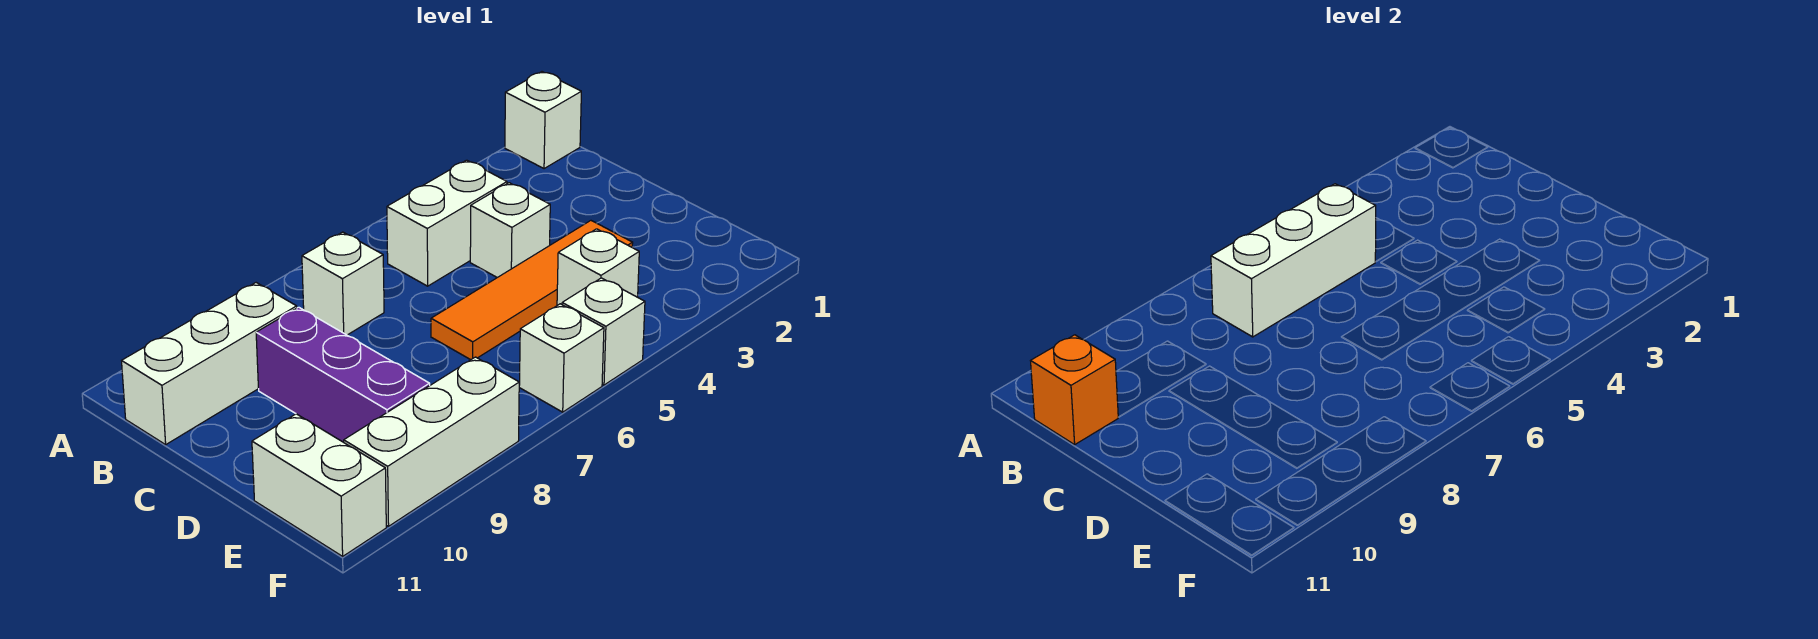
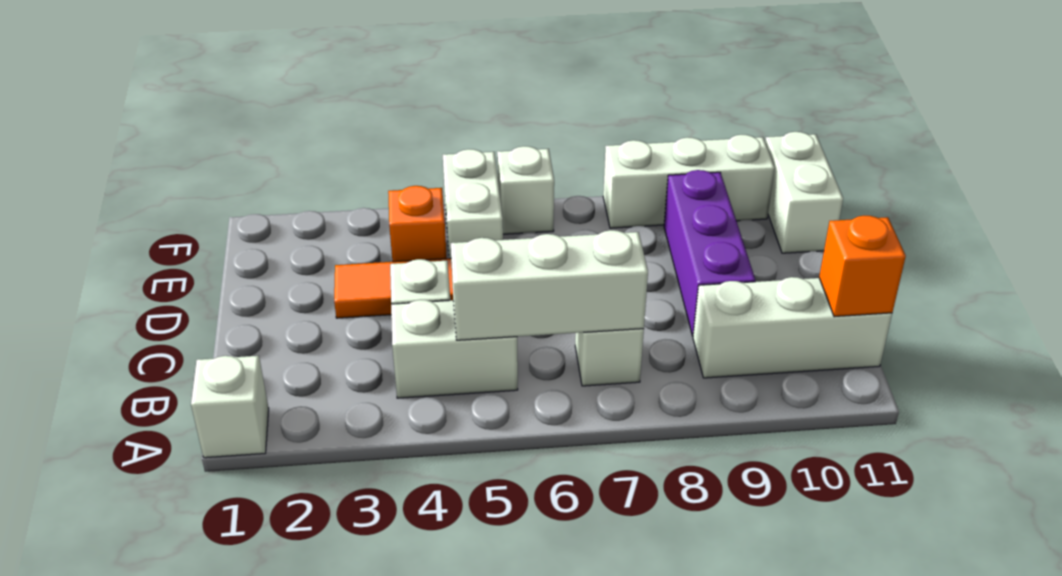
white 1x1 brick [557,229,639,305] -> orange 1x1 brick [388,186,447,262]
white 1x1 brick [562,278,645,385] -> white 1x2 brick [443,149,503,258]

